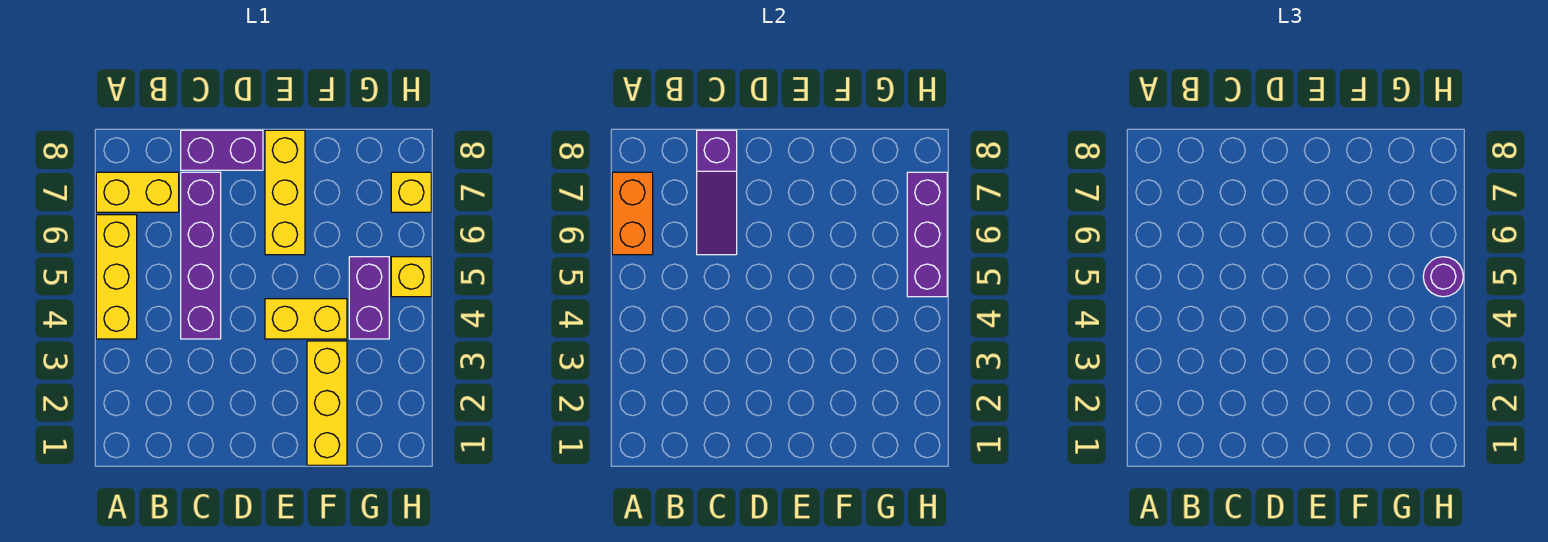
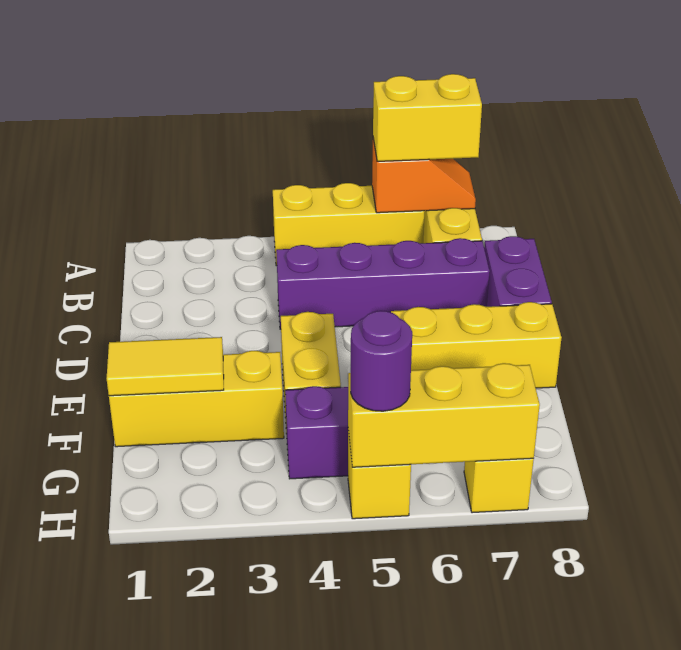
orange 1x2 brick [612,172,653,255] -> orange 1x2 slope [372,138,476,213]
none -> yellow 1x2 brick [373,74,482,161]
purple 1x3 slope [697,130,737,255] -> none
none -> yellow 1x2 tile [107,337,224,396]
purple 1x3 brick [907,172,947,297] -> yellow 1x3 brick [348,363,540,467]

